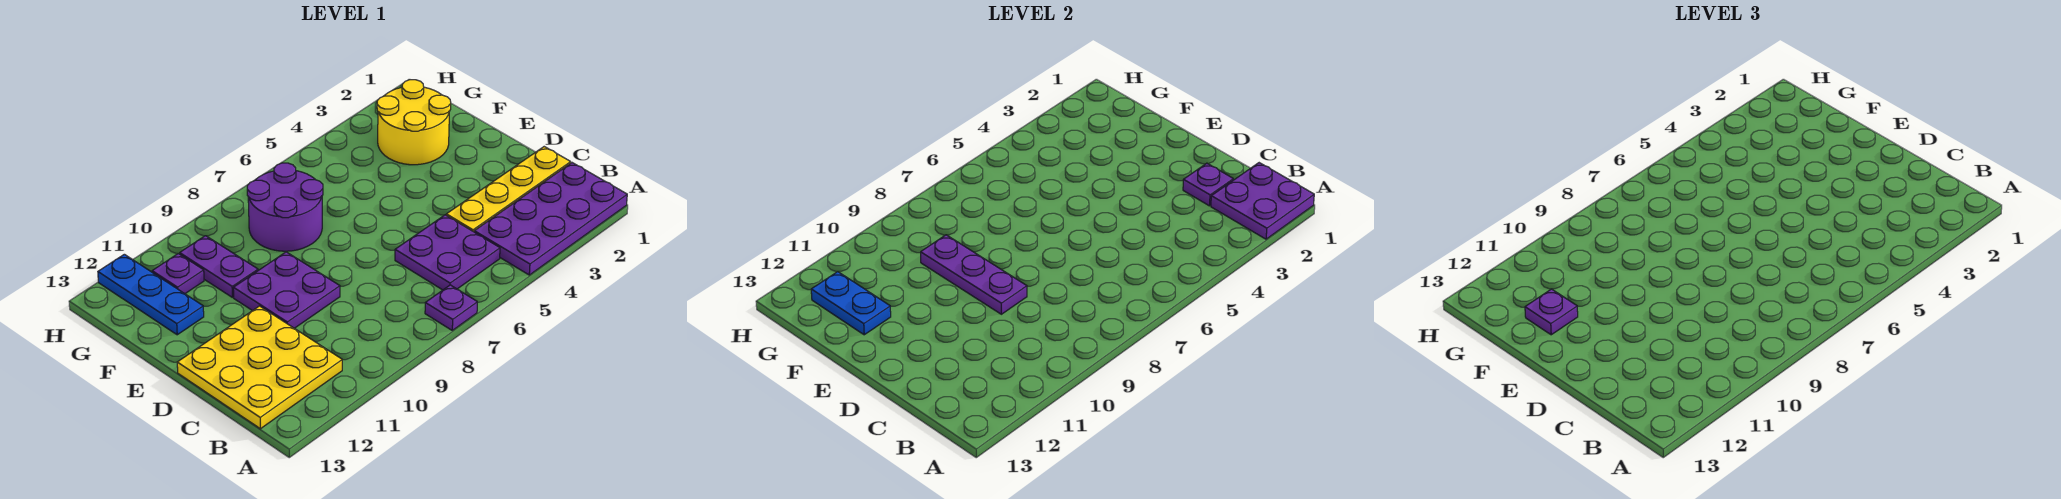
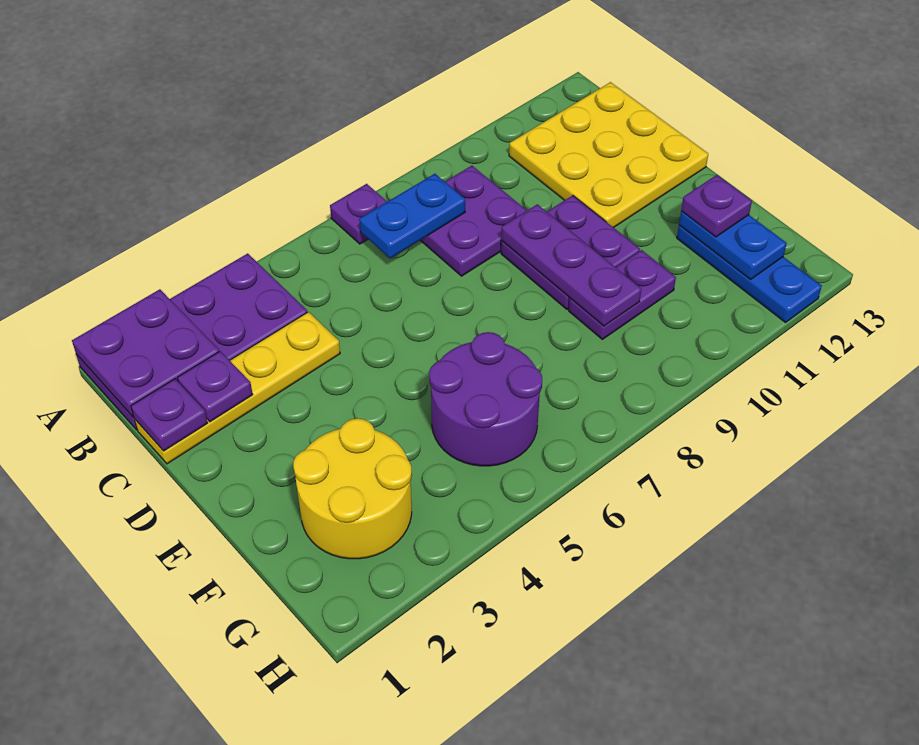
purple 2x2 plate [395,215,500,290] -> purple 2x2 plate moved to [420,166,527,276]
none -> blue 1x2 plate [359,174,465,258]
purple 2x2 round brick [247,163,323,251] -> purple 2x2 round brick moved to [429,332,542,466]
purple 1x2 plate [180,236,258,297] -> purple 1x2 plate turned to [569,250,676,339]
purple 1x1 plate [152,254,204,294] -> purple 1x1 plate moved to [131,379,208,451]

